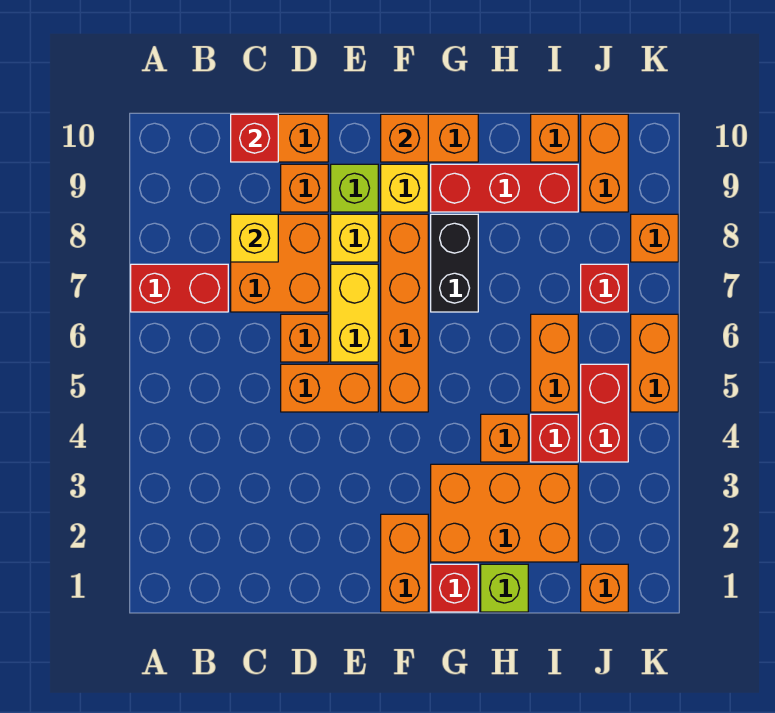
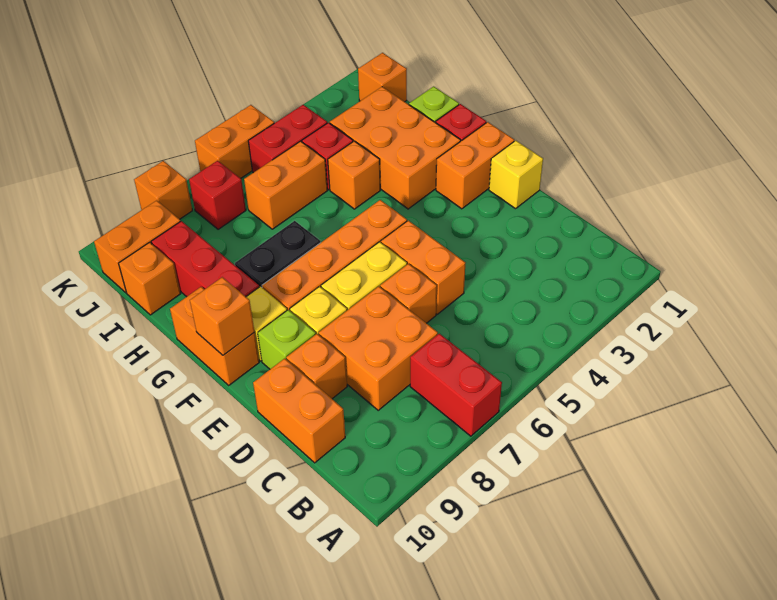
yellow 1x1 brick [231,214,278,262] -> yellow 1x1 brick moved to [489,141,543,209]
red 1x1 brick [231,114,278,162] -> none

